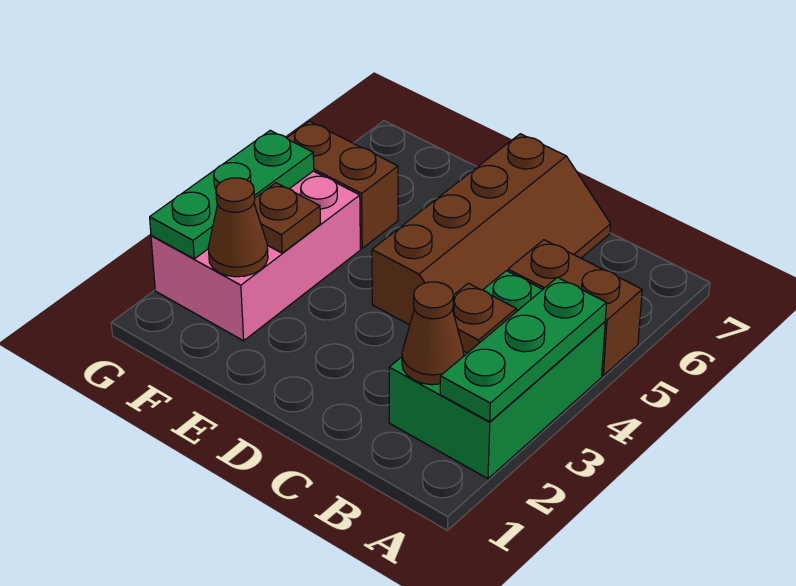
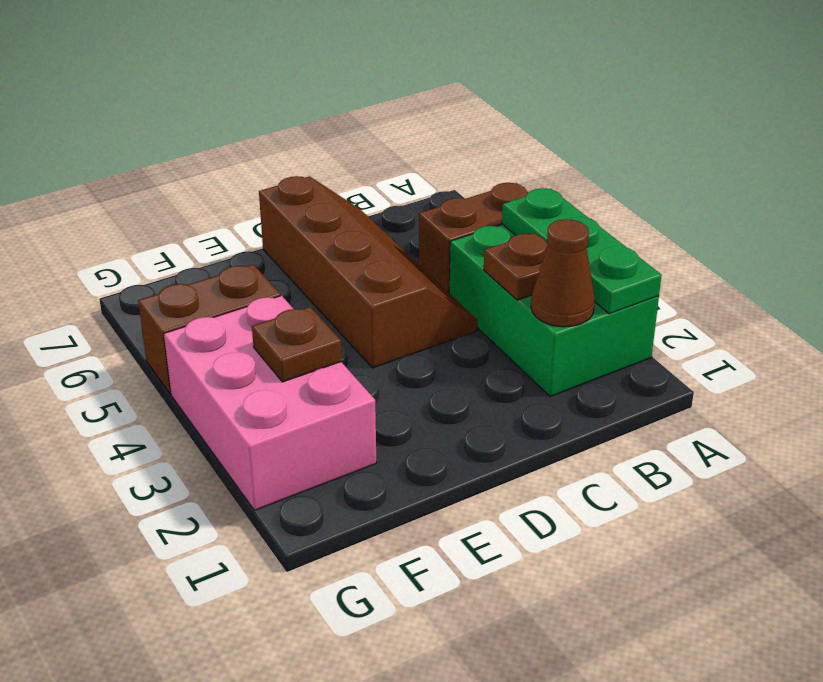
brown 1x1 cone [208,178,268,277] -> none
green 1x3 plate [150,130,314,259] -> none

